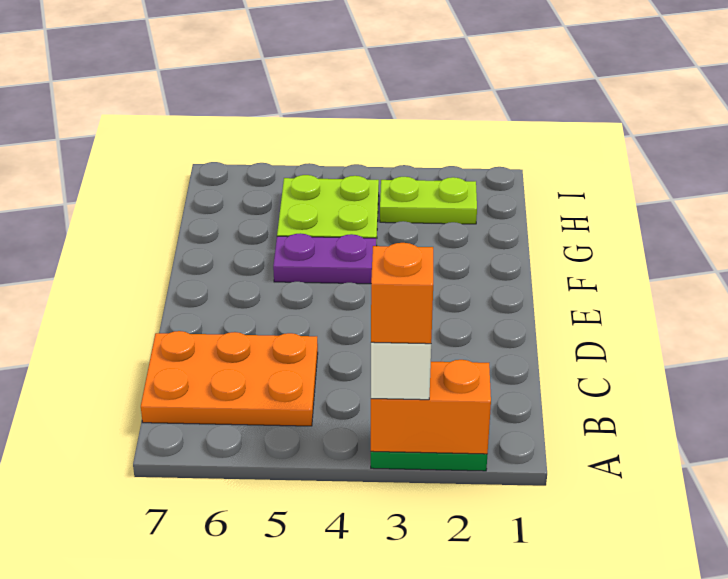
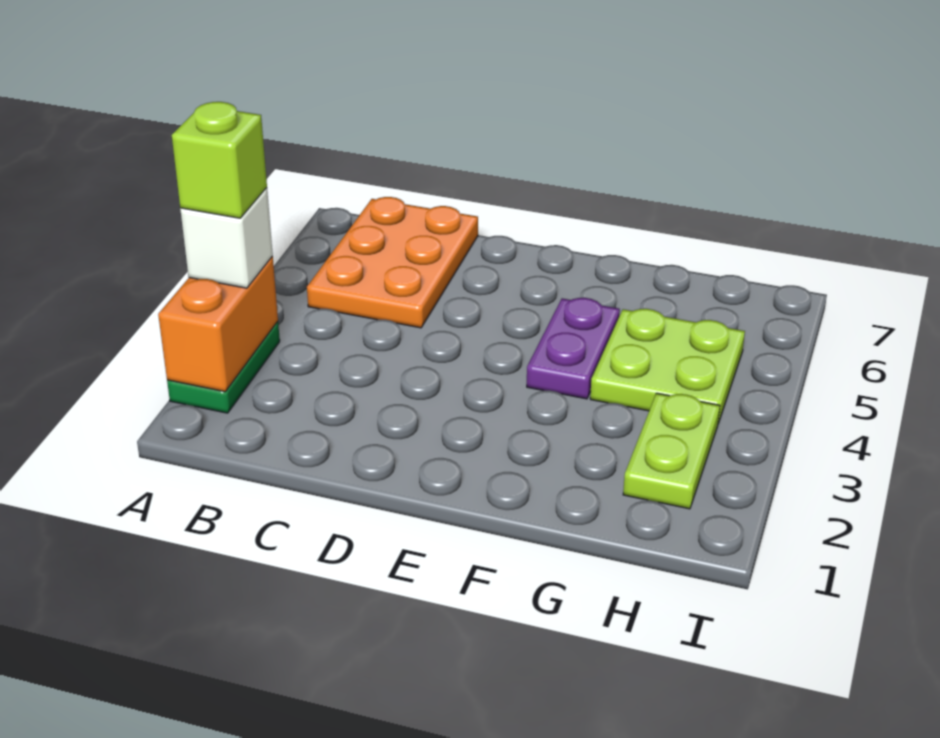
orange 1x1 brick [371,243,433,344] -> lime 1x1 brick [172,102,267,218]

